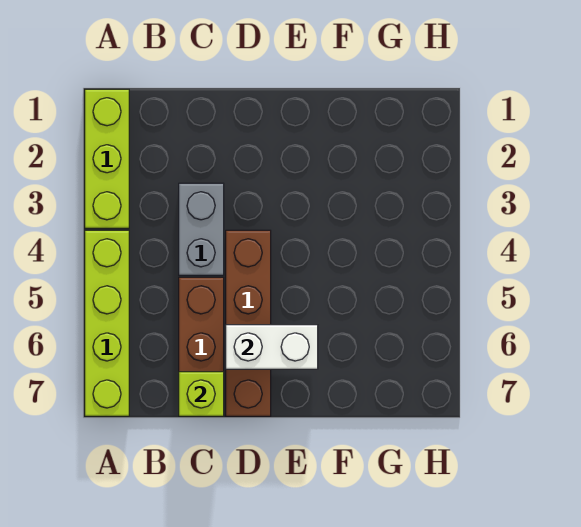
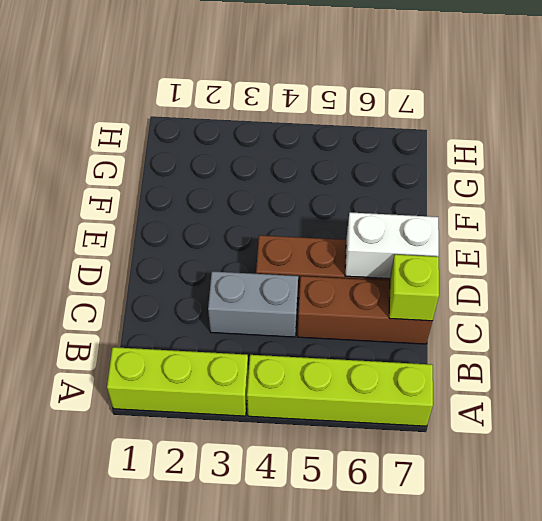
white 1x2 brick [226,325,318,369] -> white 1x2 brick turned to [345,212,439,279]

